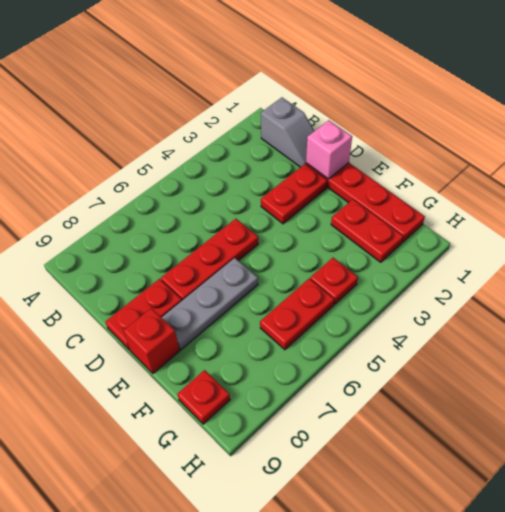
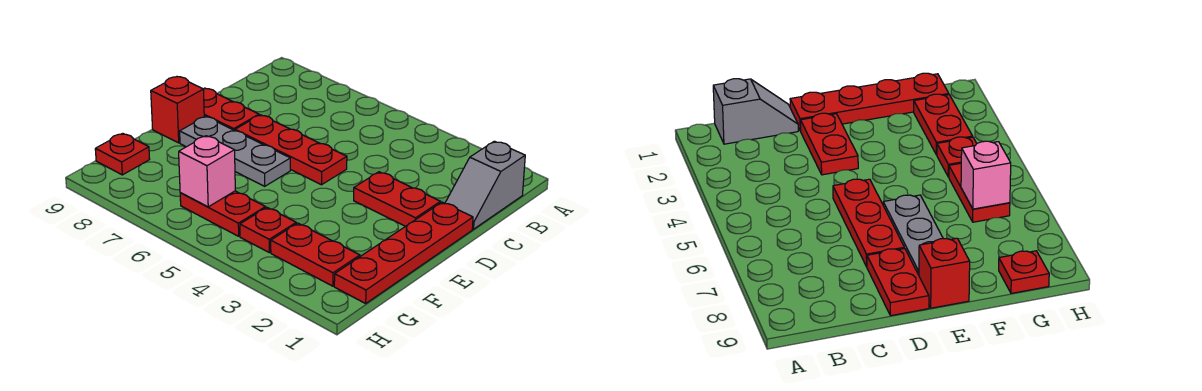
pink 1x1 brick [306,120,352,179] -> pink 1x1 brick moved to [179,136,235,207]
red 1x2 plate [331,199,403,262] -> red 1x2 plate turned to [271,223,360,286]

